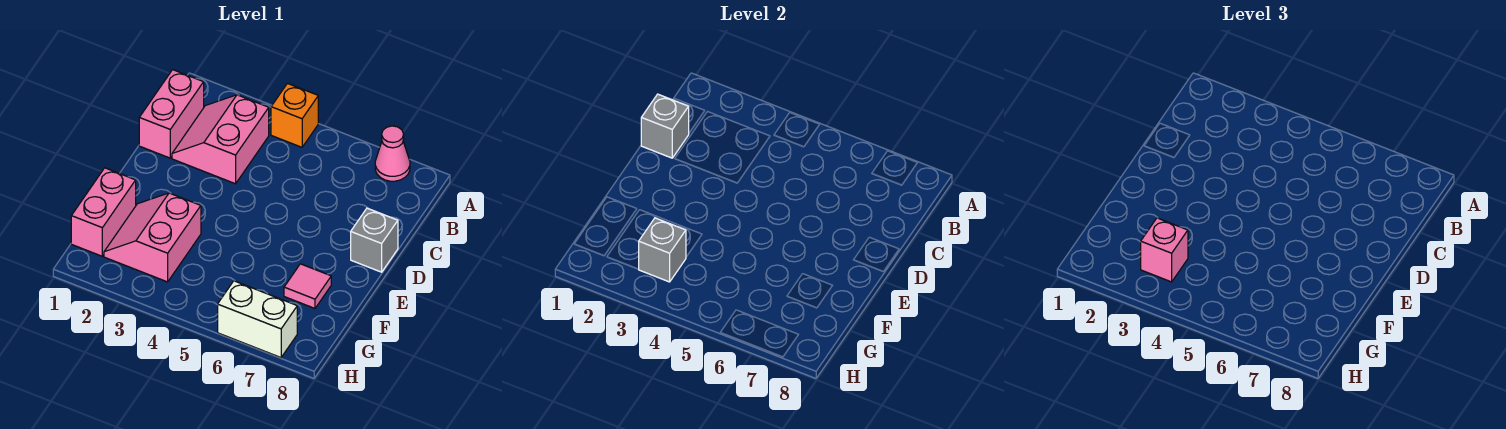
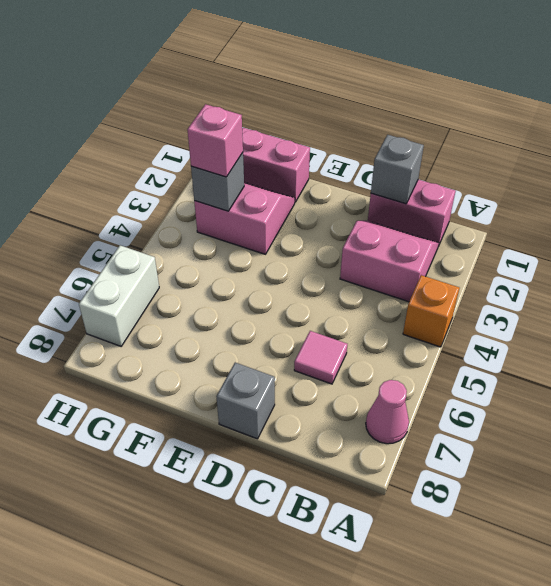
pink 1x1 tile [284,264,331,308] -> pink 1x1 tile moved to [294,331,348,384]

